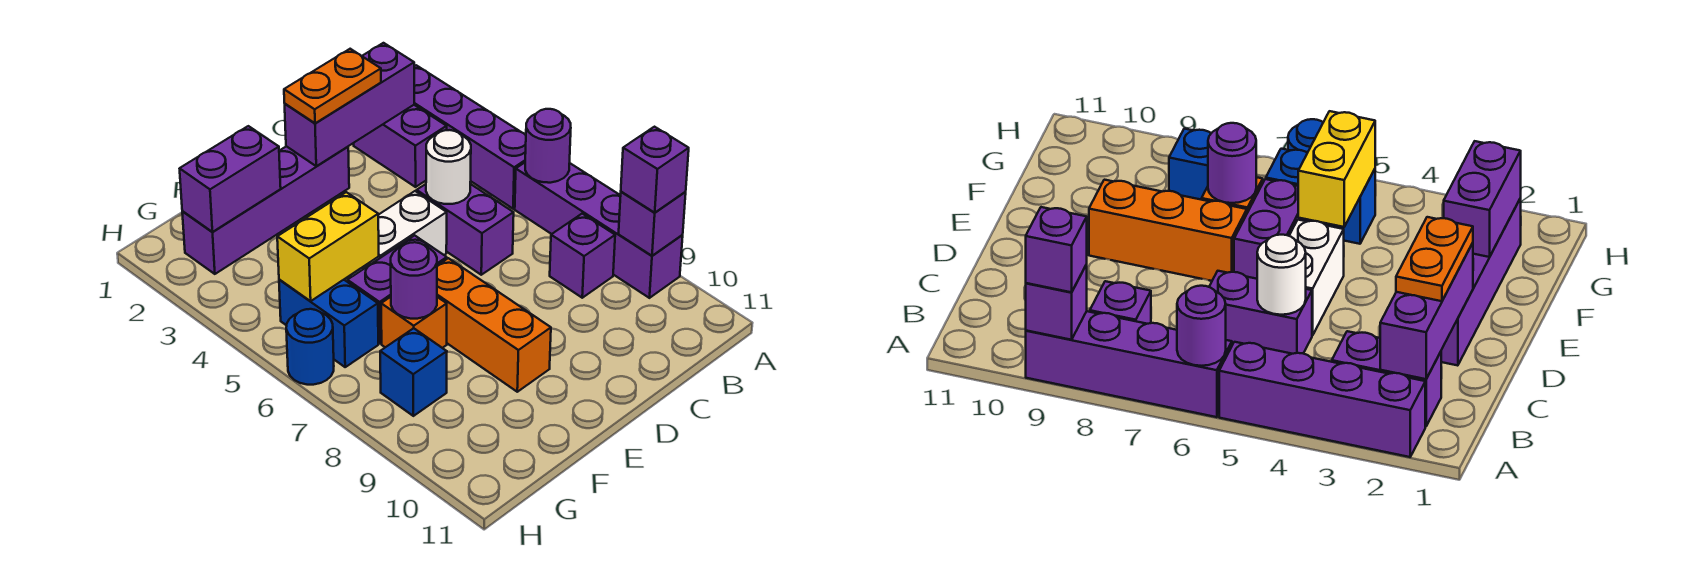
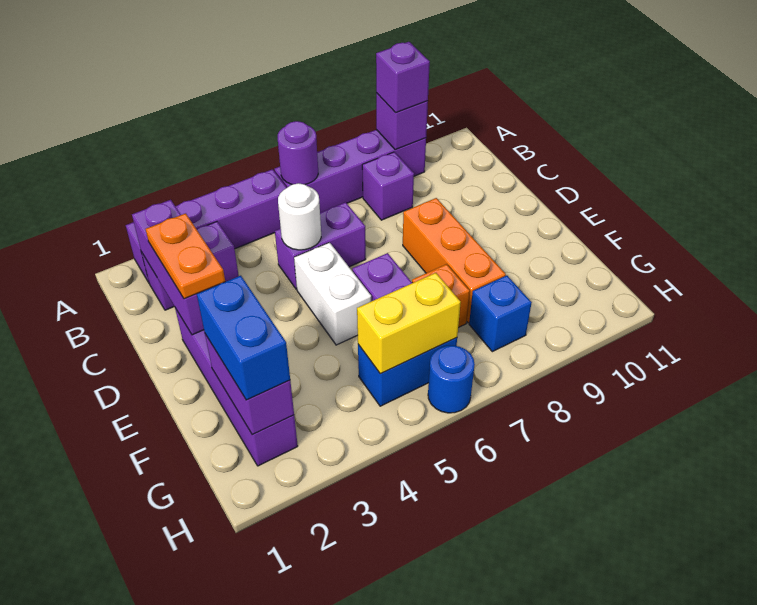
orange 1x3 brick [437,258,551,392] -> orange 1x3 brick turned to [403,198,506,323]
none -> blue 1x2 brick [197,276,290,400]
yellow 1x2 brick [277,192,379,301] -> yellow 1x2 brick turned to [357,273,461,374]
purple 1x1 round brick [391,242,437,319] -> none

